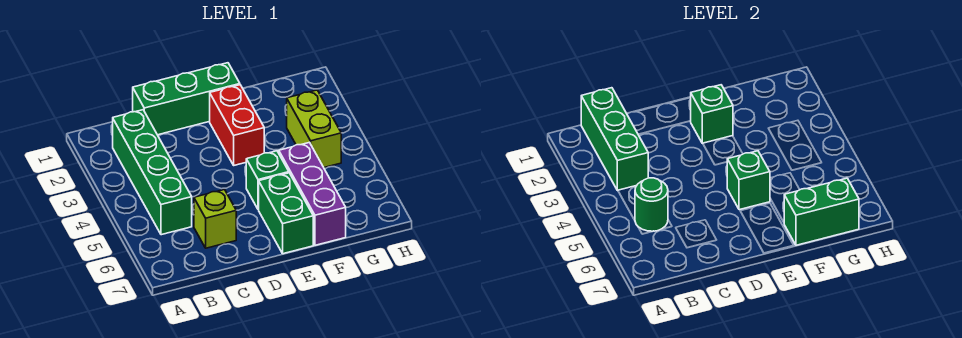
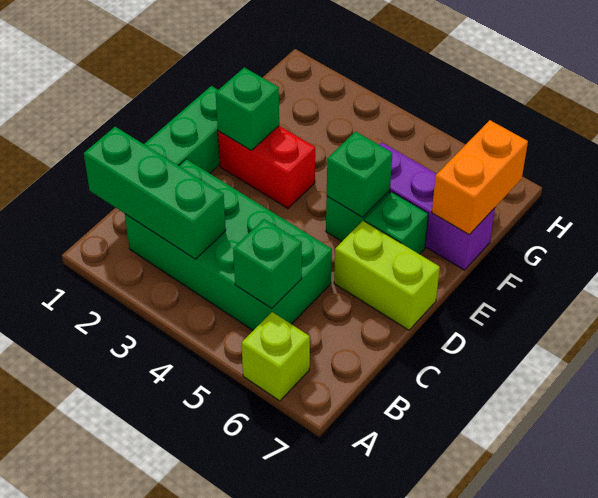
green 1x4 brick [113,110,192,235] -> green 2x4 brick [125,159,332,330]
green 1x1 round brick [635,178,668,231] -> green 1x1 brick [233,219,302,308]
lime 1x1 brick [194,190,236,248] -> lime 1x1 brick moved to [242,312,310,401]
green 1x2 brick [259,173,313,254] -> green 1x1 brick [364,192,428,254]
green 1x2 brick [784,178,859,245] -> orange 1x2 brick [432,120,528,235]
lime 1x2 brick [287,90,341,167] -> lime 1x2 brick moved to [334,221,440,330]

